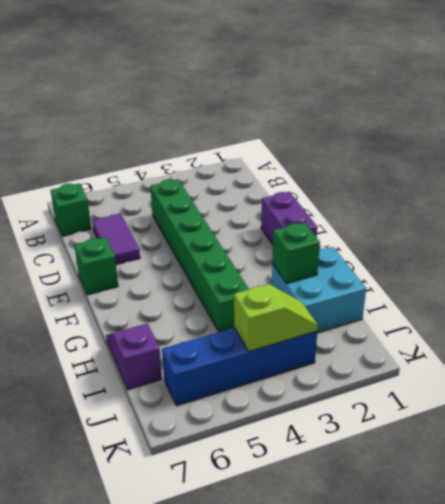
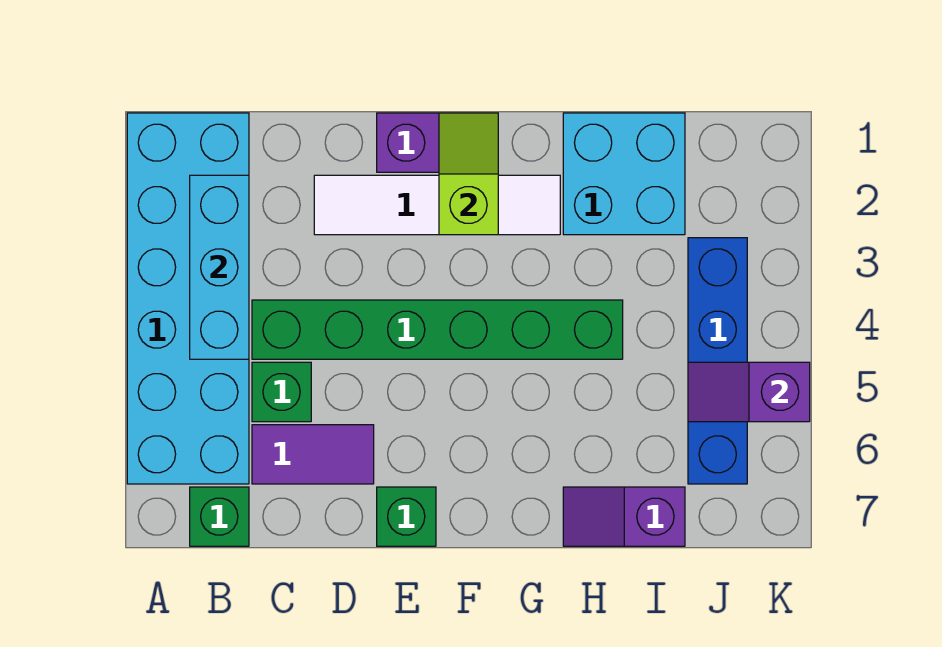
none -> cyan 2x6 brick [127,113,249,484]
none -> cyan 1x3 brick [190,175,249,359]
none -> white 1x4 tile [314,175,560,235]
green 1x1 brick [272,222,320,283] -> green 1x1 brick moved to [252,362,311,422]
lime 1x2 slope [234,284,318,351] -> lime 1x2 slope moved to [439,113,498,235]
none -> purple 1x2 slope [688,362,810,422]

